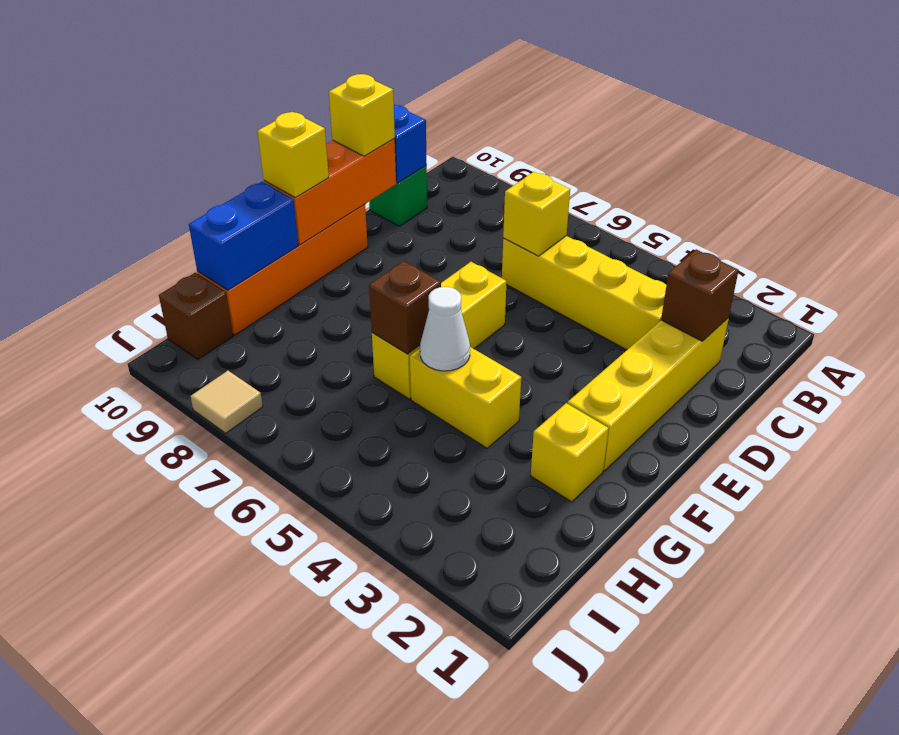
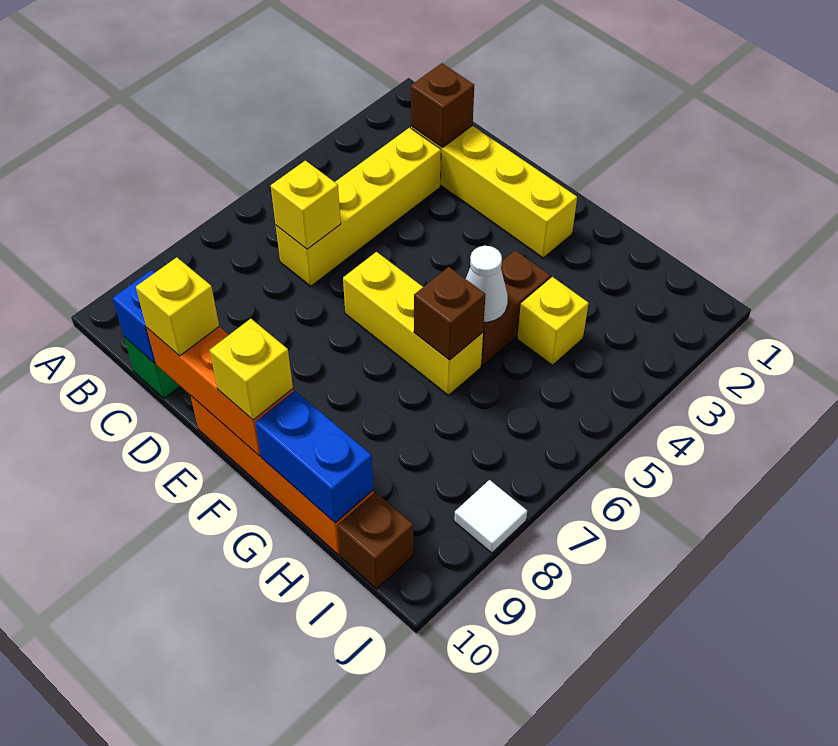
yellow 1x1 brick [531,403,609,502] -> yellow 1x1 brick moved to [517,277,589,365]
yellow 1x2 brick [410,347,521,448] -> brown 1x2 brick [481,250,550,366]
tan 1x1 tile [191,371,263,433] -> white 1x1 tile [454,480,527,553]

